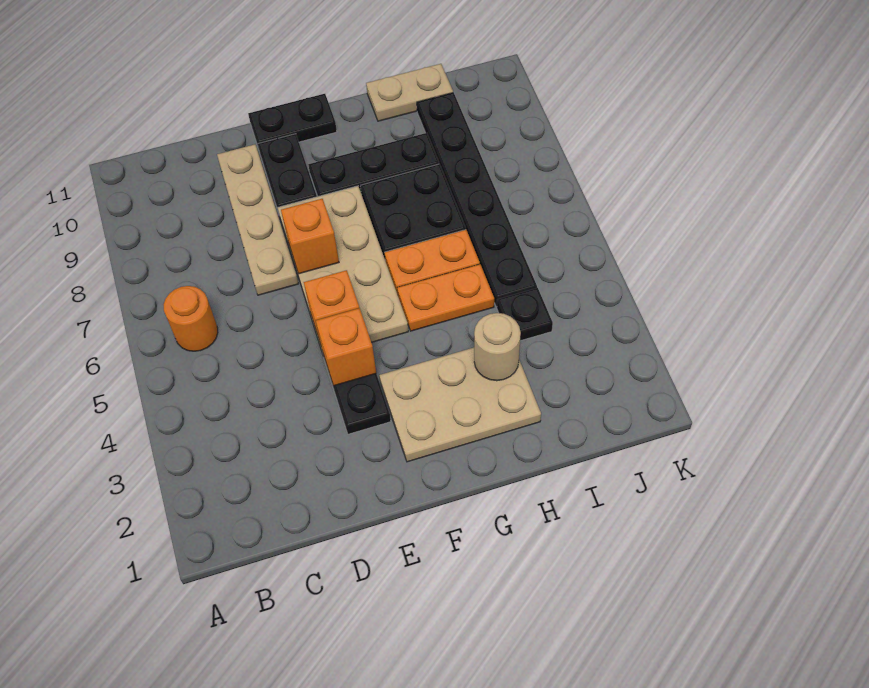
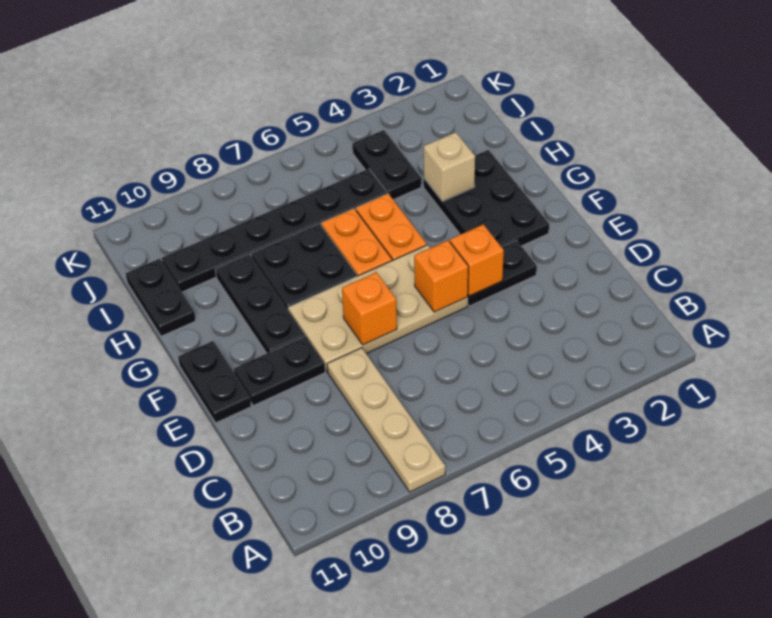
orange 1x1 round brick [164,286,218,351] -> none
tan 1x4 plate [217,144,298,295] -> tan 1x4 plate turned to [327,348,445,492]
tan 2x3 plate [379,348,541,462] -> black 2x3 plate [424,150,549,247]
tan 1x1 round brick [474,313,521,381] -> tan 1x1 brick [424,132,475,201]
tan 1x2 plate [366,64,453,121] -> black 1x2 plate [126,259,196,336]
black 1x1 plate [497,288,553,341] -> black 1x2 plate [352,130,421,200]

